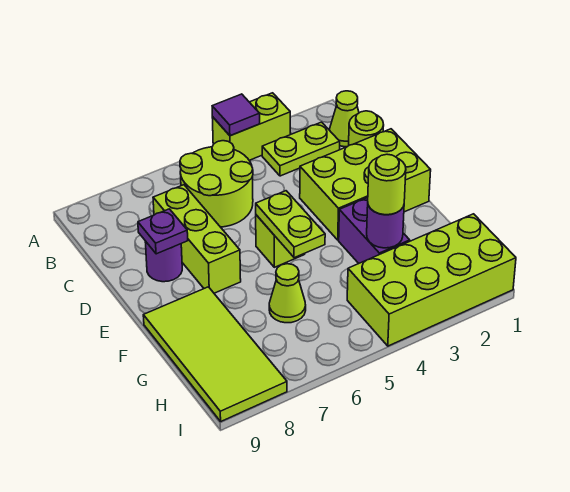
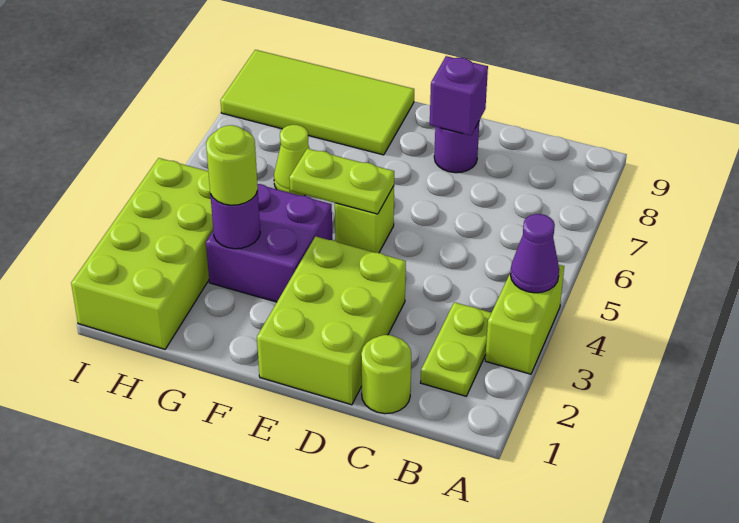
purple 1x1 tile [212,94,260,136] -> purple 1x1 cone [510,214,559,293]
lime 1x1 cone [329,91,359,147] -> none
lime 2x2 round brick [180,141,253,227] -> none
lime 1x3 brick [153,185,241,293] -> none
purple 1x1 plate [138,209,188,254] -> purple 1x1 brick [430,56,488,135]
purple 1x2 brick [339,198,410,263] -> purple 2x2 brick [206,184,332,302]

